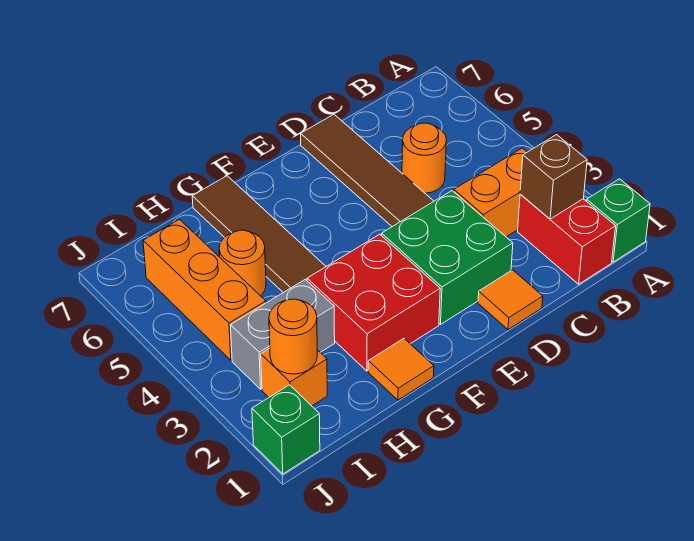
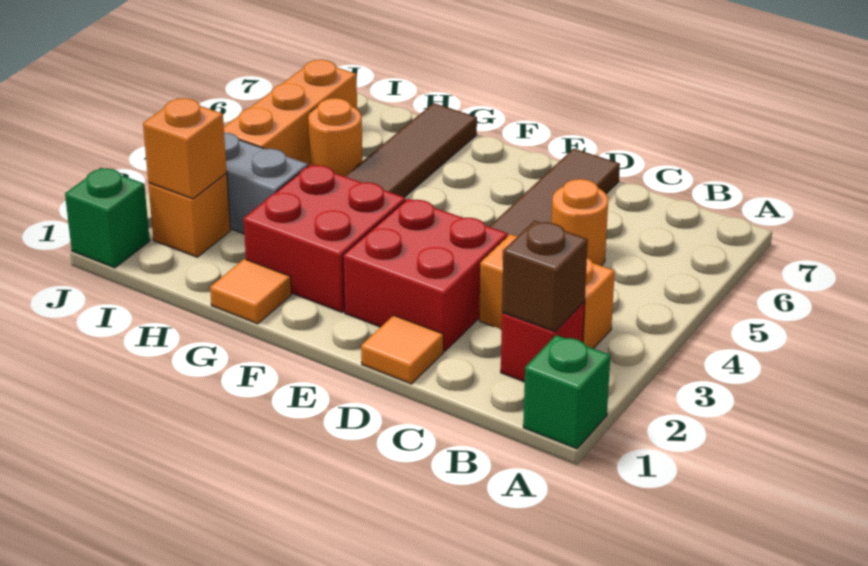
red 1x2 brick [518,194,616,284] -> red 1x1 brick [501,302,585,382]
green 2x2 brick [382,191,513,324] -> red 2x2 brick [343,199,508,351]
orange 1x1 round brick [269,299,317,374] -> orange 1x1 brick [143,98,227,199]

